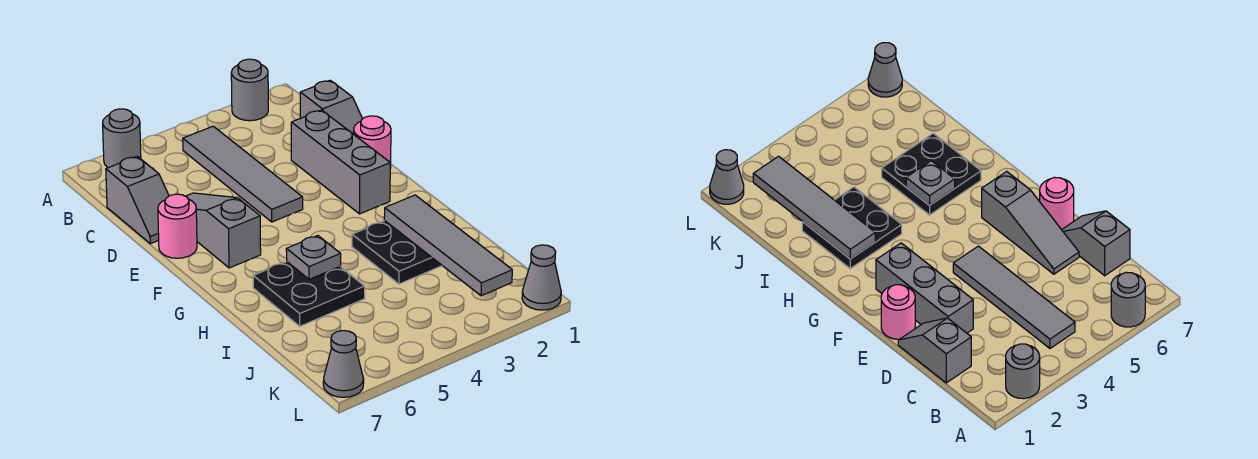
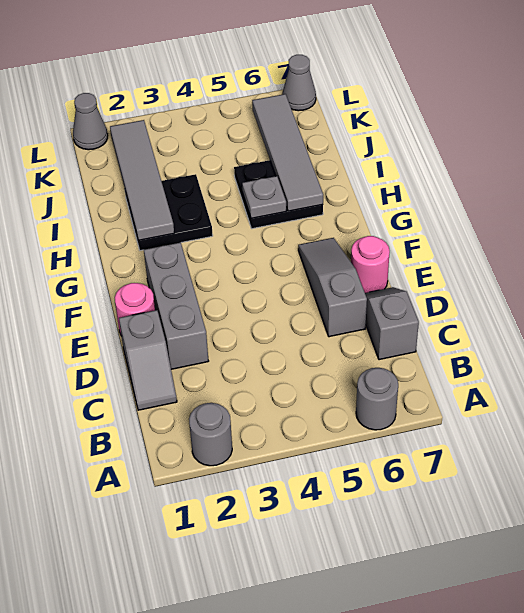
grey 1x4 tile [183,126,303,222] -> grey 1x4 tile moved to [252,94,323,211]
grey 1x2 slope [300,80,362,134] -> grey 1x2 slope turned to [119,310,177,410]
grey 1x3 slope [186,193,261,268] -> grey 1x3 slope turned to [298,238,367,337]

